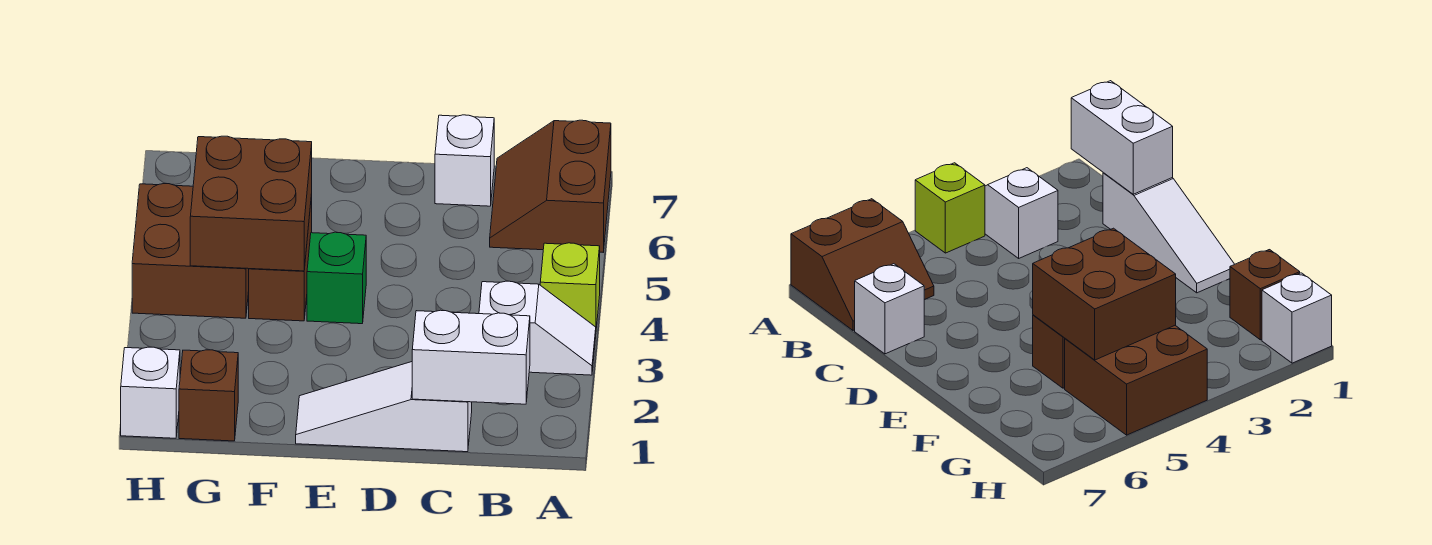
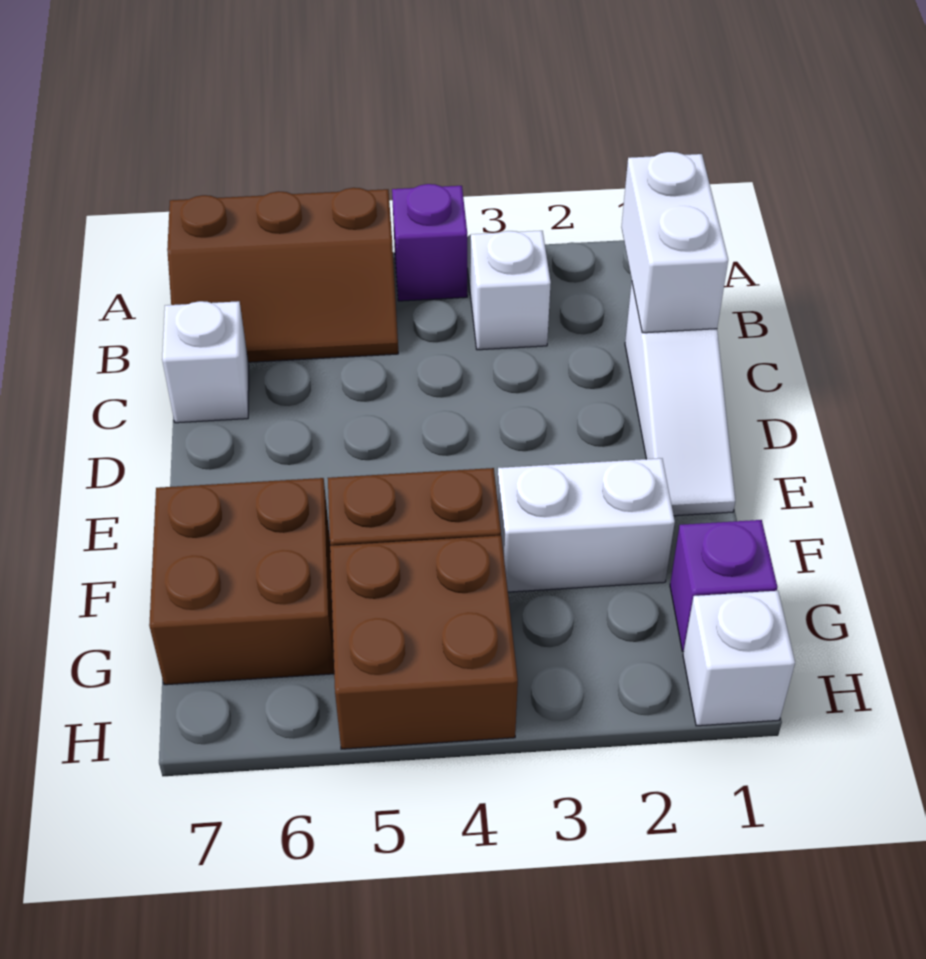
lime 1x1 brick [540,243,600,328] -> purple 1x1 brick [392,184,467,301]
brown 2x2 slope [490,120,611,252] -> brown 2x3 slope [167,188,398,362]
green 1x1 brick [307,232,366,324] -> none
none -> white 1x2 brick [497,458,675,592]
brown 2x2 brick [190,136,312,271] -> brown 2x2 brick moved to [149,478,334,685]
brown 1x1 brick [179,350,238,441] -> purple 1x1 brick [670,520,777,652]

